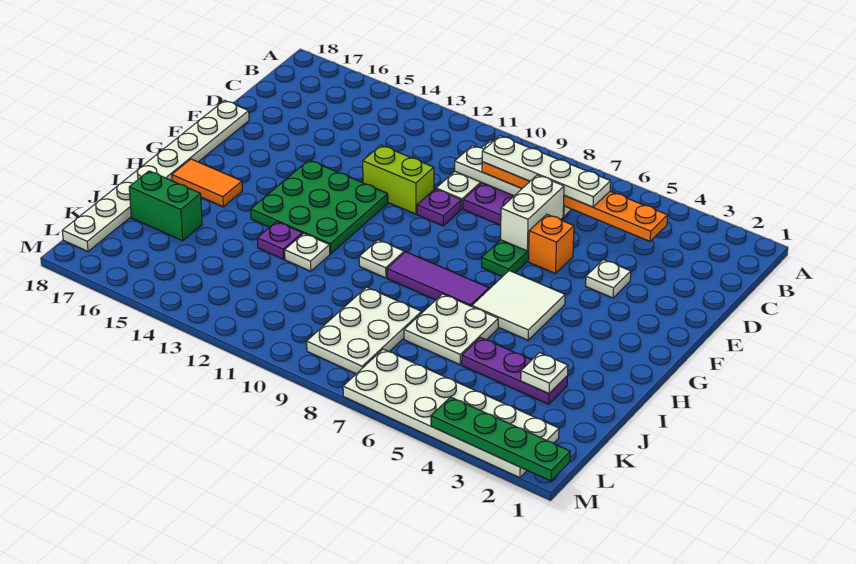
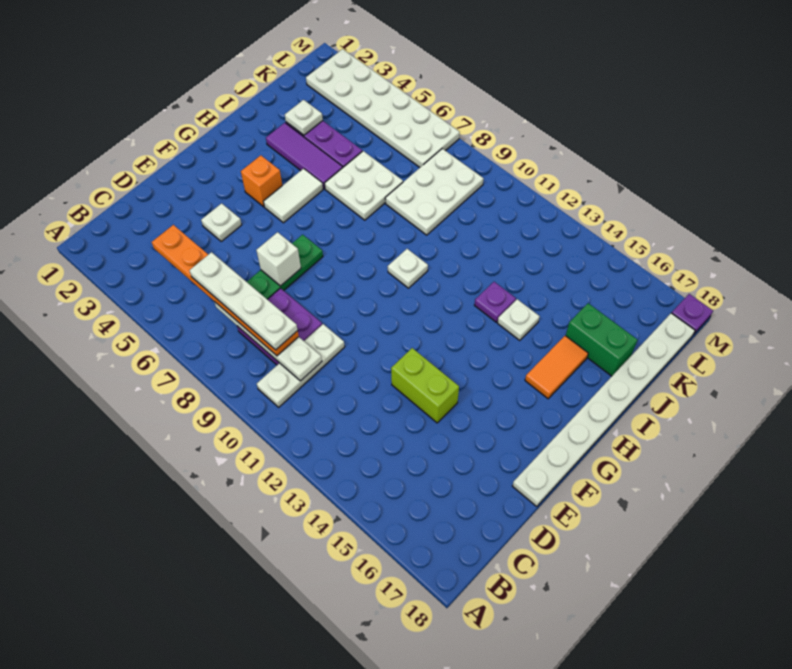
white 1x2 brick [500,175,564,251] -> white 1x1 brick [256,232,301,286]
orange 1x1 brick [528,215,574,274] -> orange 1x1 brick moved to [241,155,282,207]
purple 1x1 plate [417,189,461,226] -> purple 1x1 plate moved to [672,294,713,335]
lime 1x2 brick [363,145,434,214] -> lime 1x2 brick moved to [391,348,459,423]
green 3x3 plate [251,160,388,254] -> none
white 2x2 tile [472,271,565,340] -> white 1x2 tile [263,169,323,223]
purple 1x3 tile [387,252,489,307] -> purple 1x3 tile moved to [266,123,343,189]
orange 1x2 tile [172,159,242,207] -> orange 1x2 tile turned to [525,336,588,399]
white 1x1 plate [285,233,330,271] -> white 1x1 plate moved to [498,299,540,340]
green 1x4 plate [431,397,570,481] -> none

